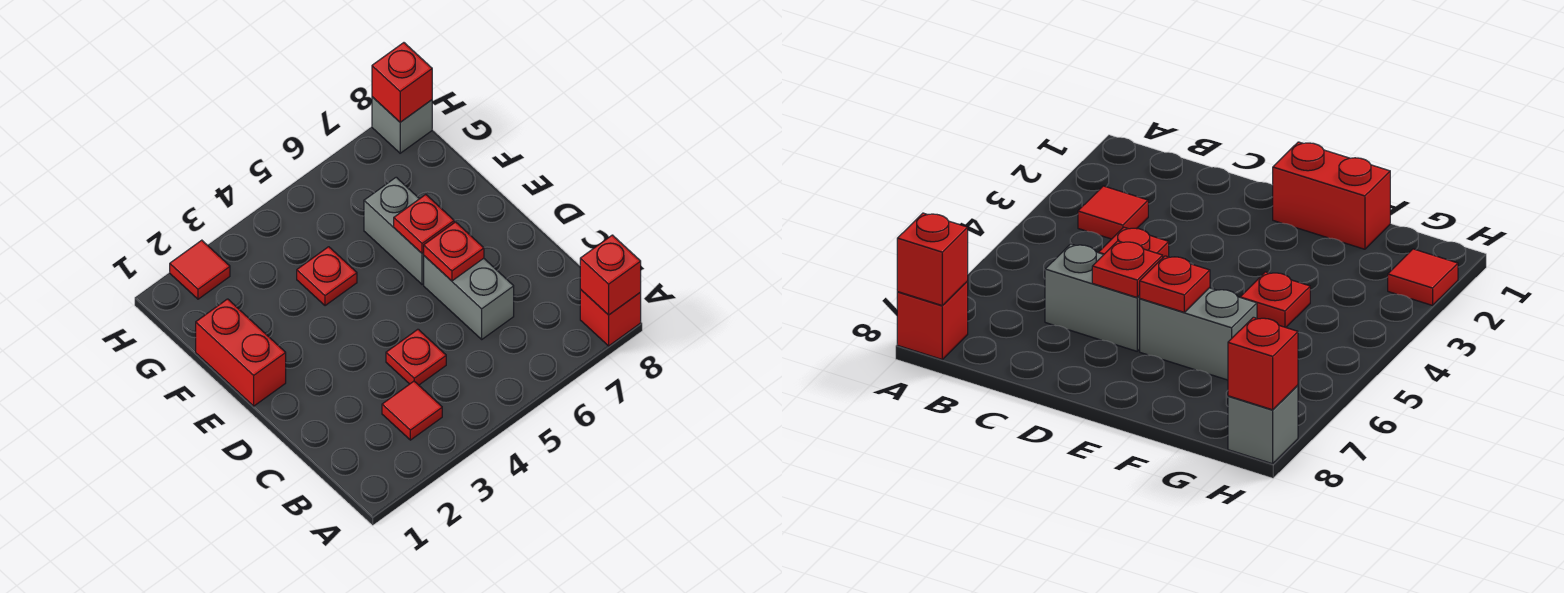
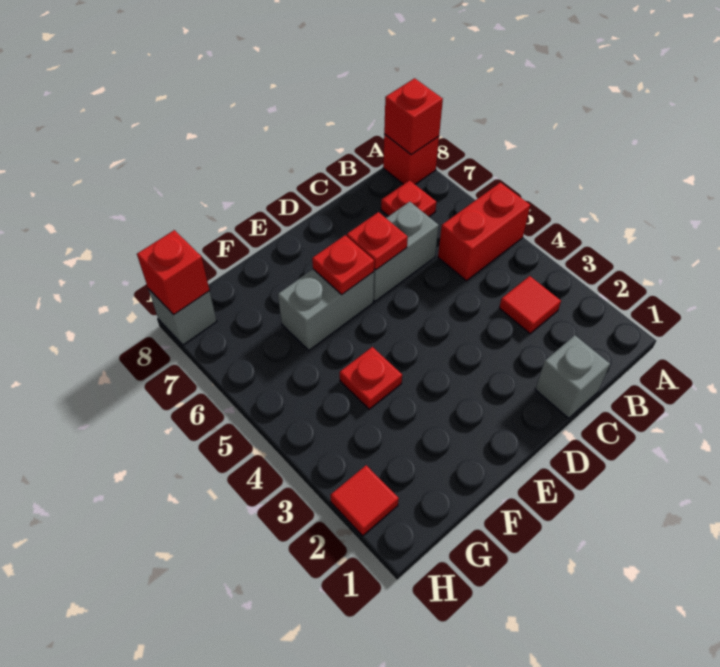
none -> grey 1x1 brick [535,335,610,418]
red 1x1 plate [386,329,446,385] -> red 1x1 plate moved to [381,180,436,217]
red 1x2 brick [196,299,286,406] -> red 1x2 brick moved to [438,182,530,281]

